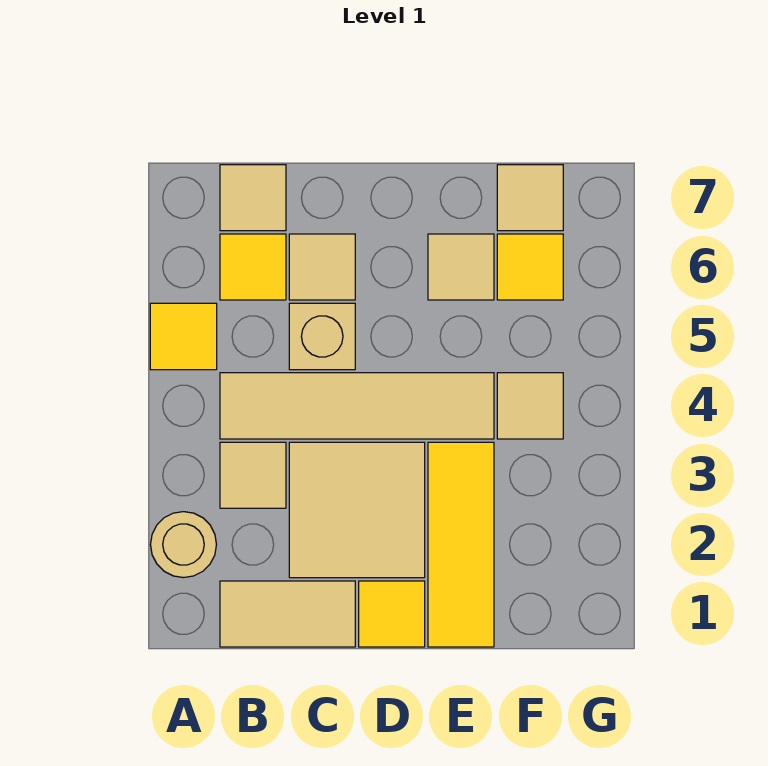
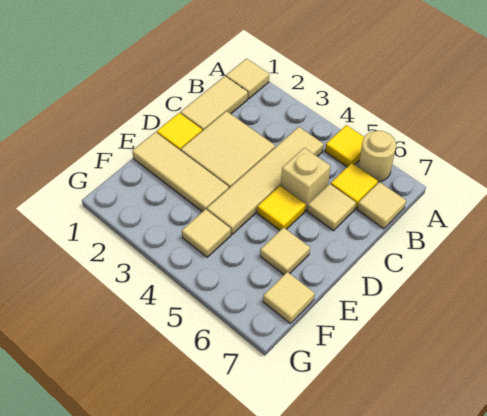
tan 1x1 round brick [151,512,216,578] -> tan 1x1 round brick moved to [358,131,396,182]
tan 1x1 tile [220,442,286,508] -> tan 1x1 tile moved to [226,59,269,99]
yellow 1x3 tile [428,442,494,647] -> tan 1x3 tile [132,132,229,212]
yellow 1x1 tile [497,234,563,300] -> yellow 1x1 tile moved to [257,186,306,230]

